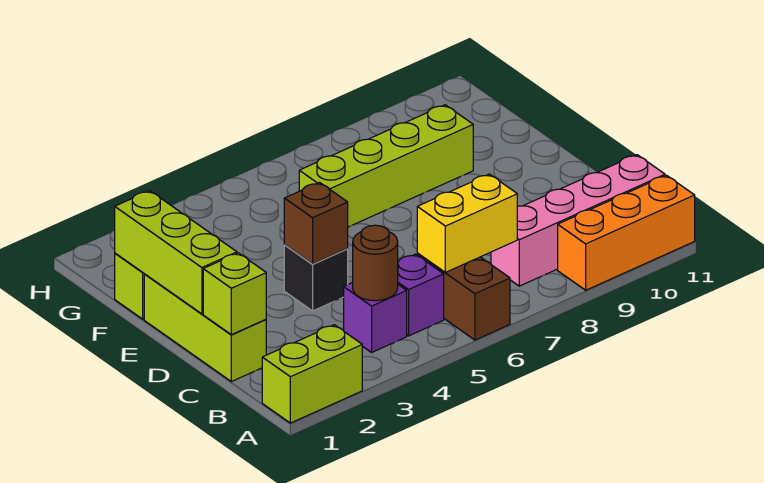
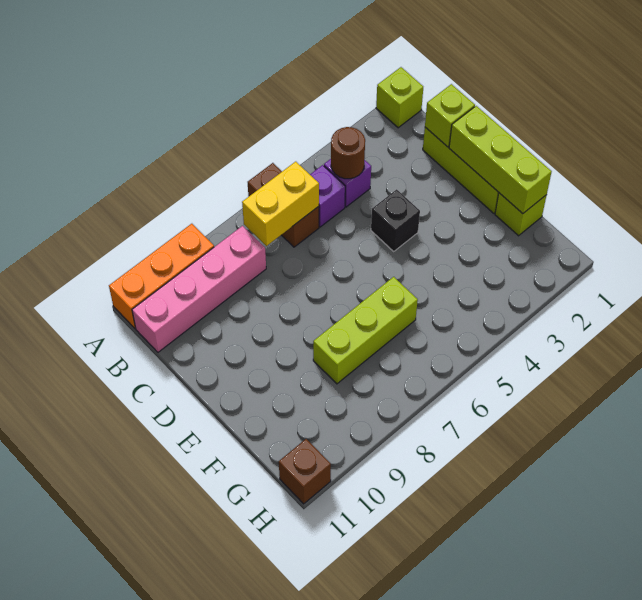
lime 1x2 brick [262,325,362,423] -> lime 1x1 brick [376,67,423,128]
brown 1x1 brick [284,182,348,264] -> brown 1x1 brick moved to [279,439,331,504]
lime 1x4 brick [299,105,473,227] -> lime 1x3 brick [313,277,418,384]

